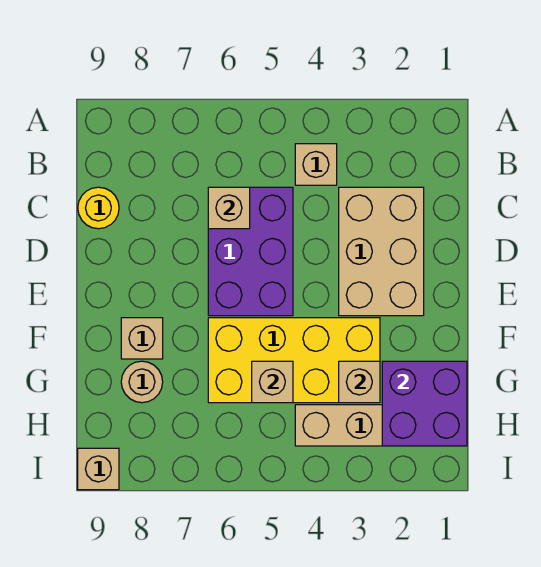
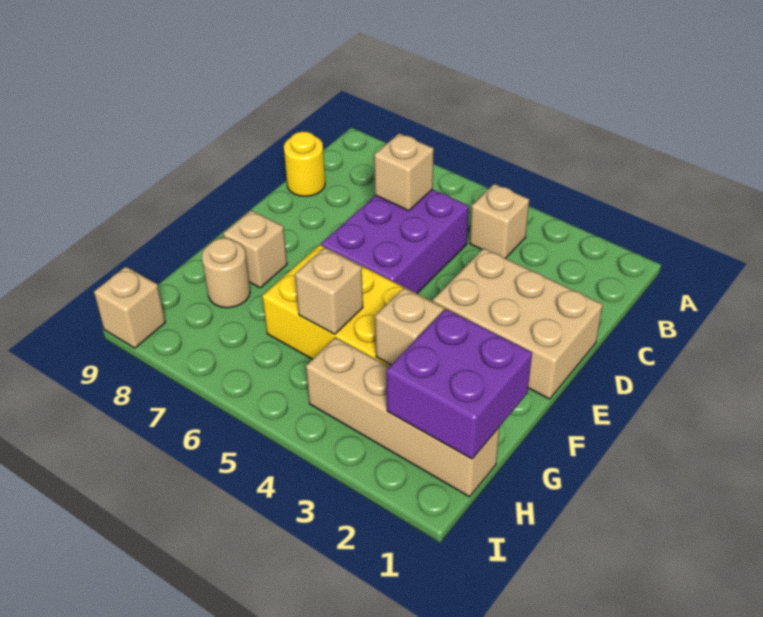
tan 2x3 brick [339,187,424,316] -> tan 2x3 brick turned to [433,248,603,399]

